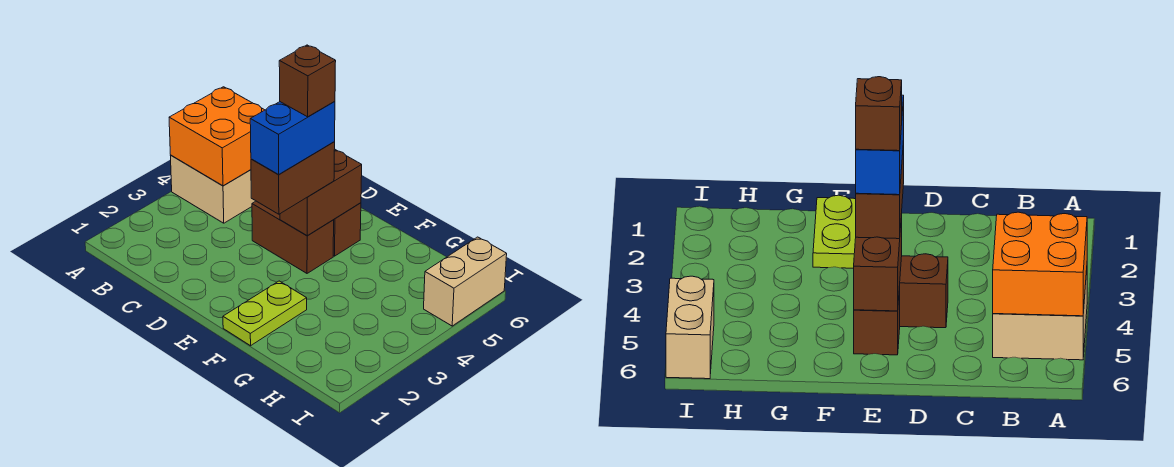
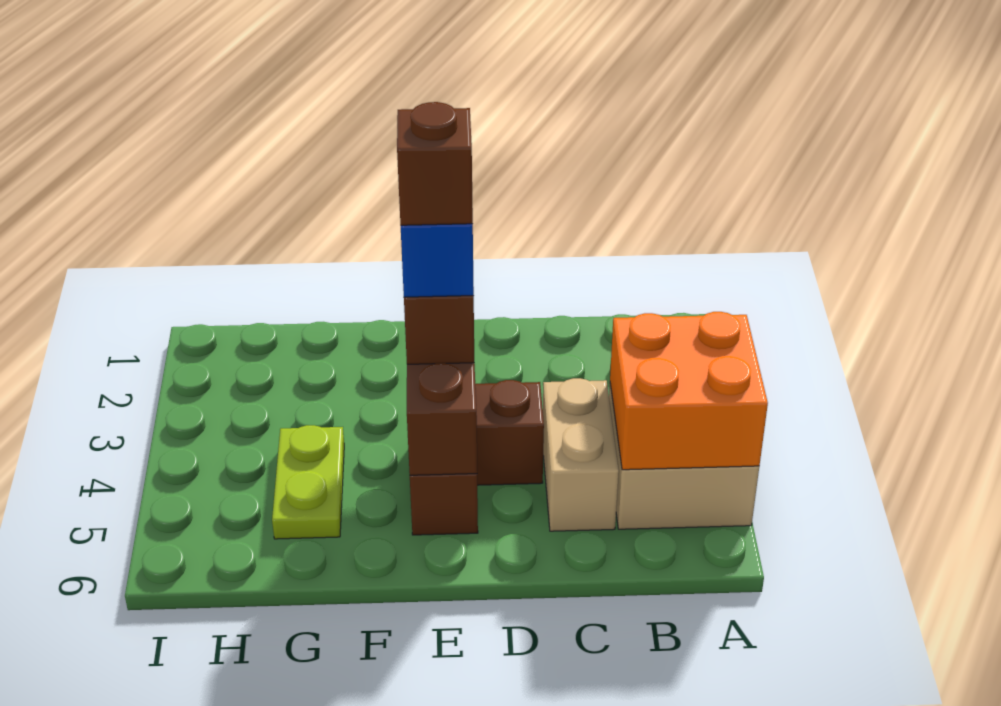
lime 1x2 plate [223,281,307,346] -> lime 1x2 plate moved to [272,425,344,539]
tan 1x2 brick [424,237,507,326] -> tan 1x2 brick moved to [543,378,619,531]

